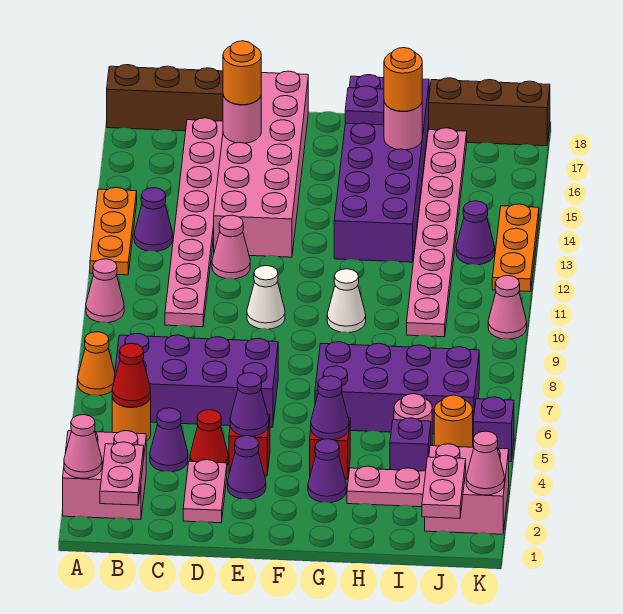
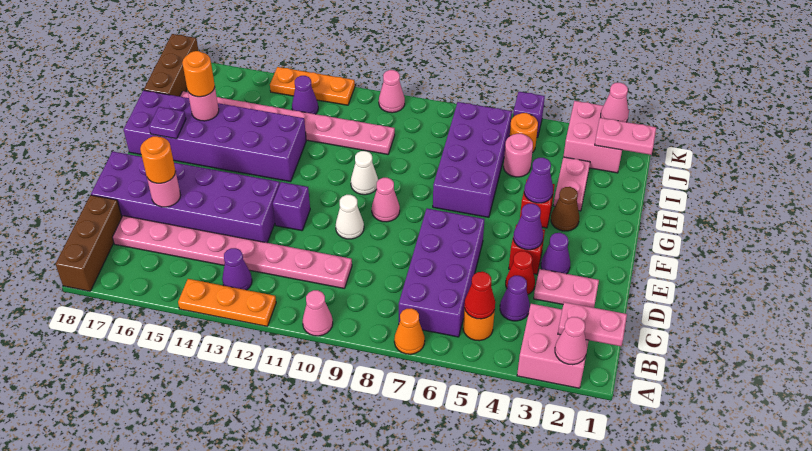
pink 1x1 cone [212,215,250,279] -> pink 1x1 cone moved to [372,178,400,222]
pink 2x6 brick [214,71,308,257] -> purple 2x6 brick [91,151,280,243]
purple 1x1 cone [308,439,346,503] -> brown 1x1 cone [551,187,579,231]
purple 1x1 brick [390,418,431,471] -> purple 1x1 brick moved to [273,182,310,231]

